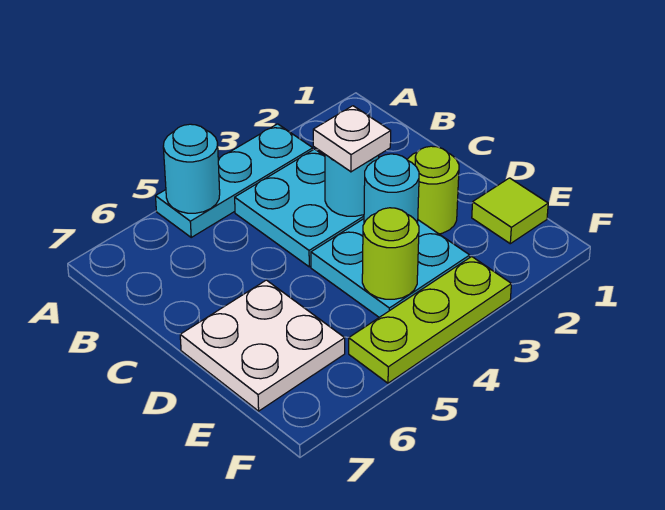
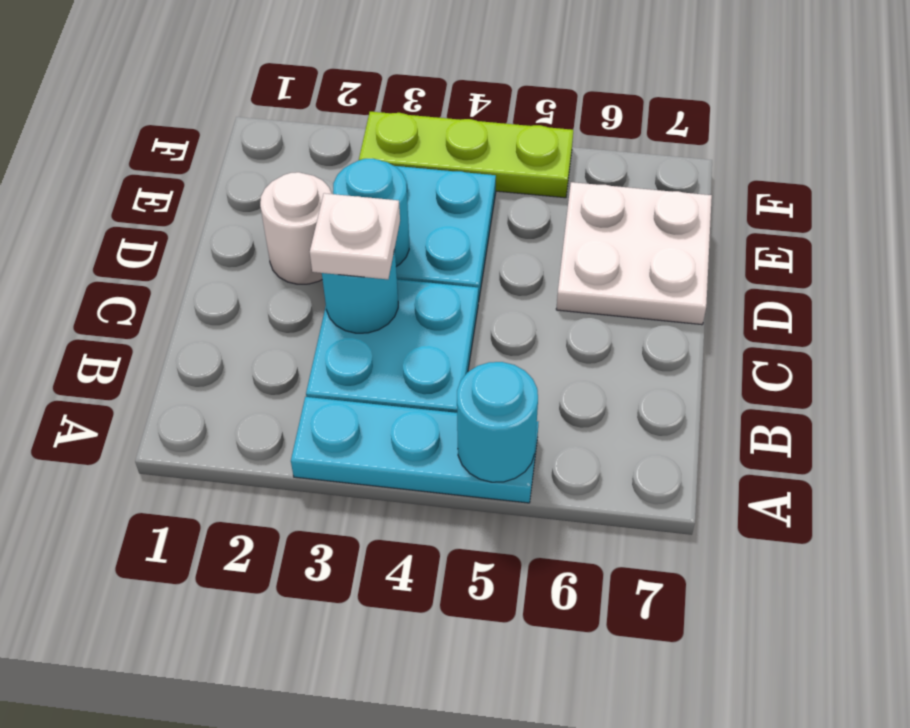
lime 1x1 round brick [407,146,459,234] -> white 1x1 round brick [260,172,332,284]
lime 1x1 tile [472,178,548,244] -> none
lime 1x1 round brick [362,208,419,299] -> none

